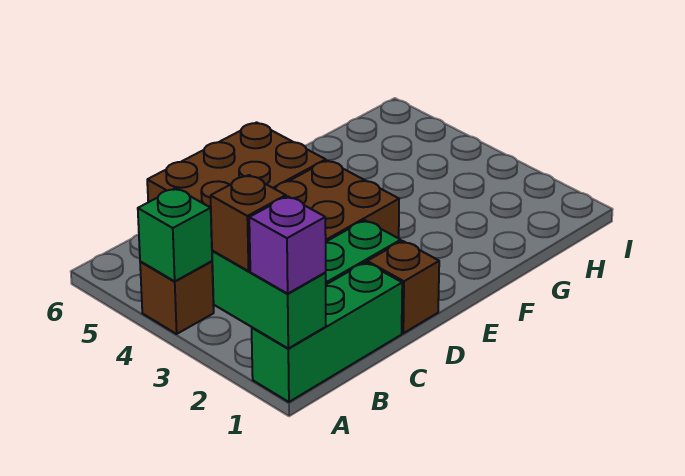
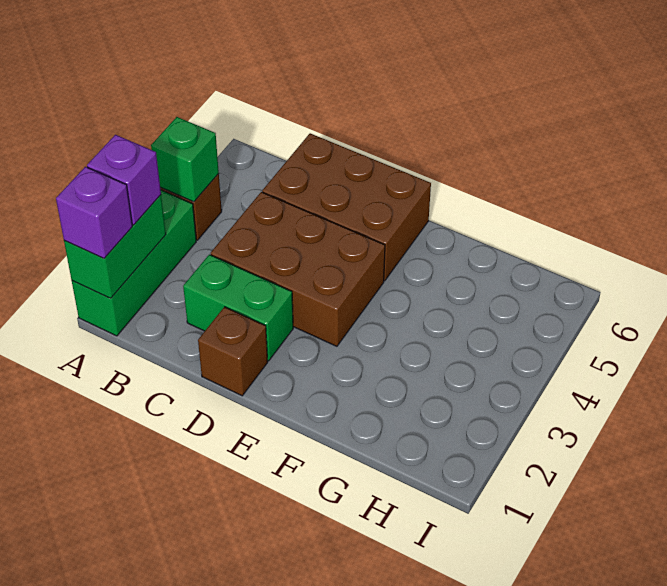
green 1x3 brick [252,262,402,402] -> green 1x3 brick turned to [72,190,196,336]
brown 1x1 brick [211,175,286,271] -> purple 1x1 brick [87,135,161,225]

